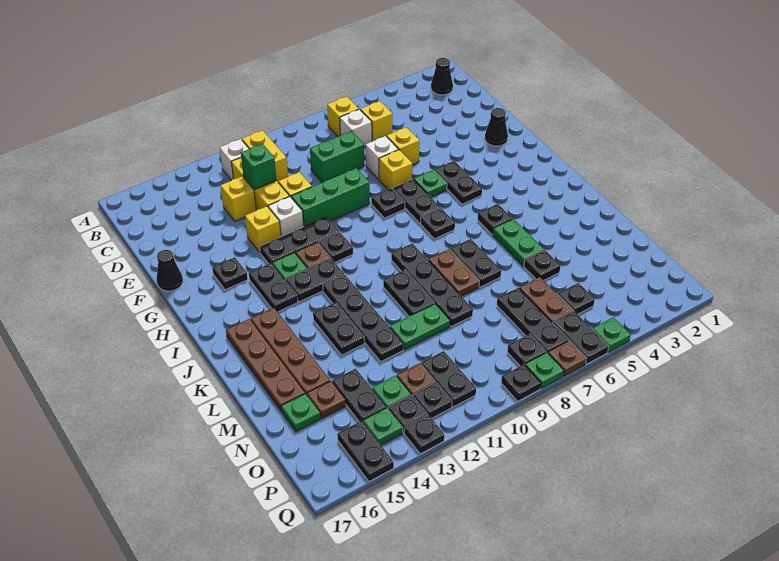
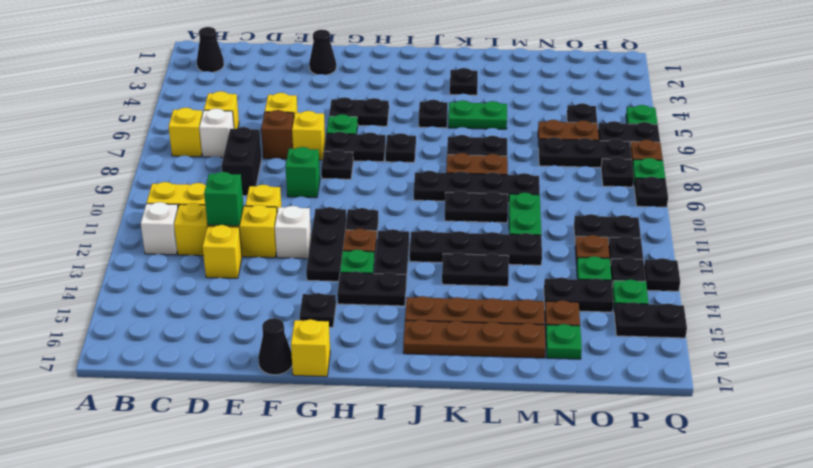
green 1x2 brick [310,131,364,182] -> black 1x2 brick [222,127,262,196]
white 1x1 brick [366,136,399,179] -> brown 1x1 brick [261,110,294,159]
green 1x3 brick [291,168,370,226] -> green 1x1 brick [285,147,320,198]
yellow 1x1 brick [245,206,281,252] -> yellow 1x1 brick moved to [291,319,330,377]
black 1x1 plate [524,250,560,280] -> black 1x1 plate moved to [450,68,478,95]

